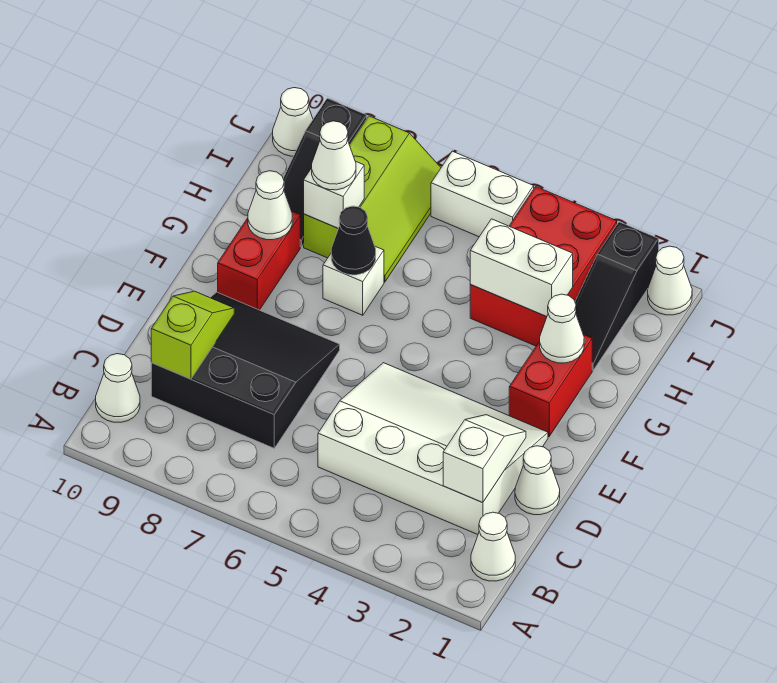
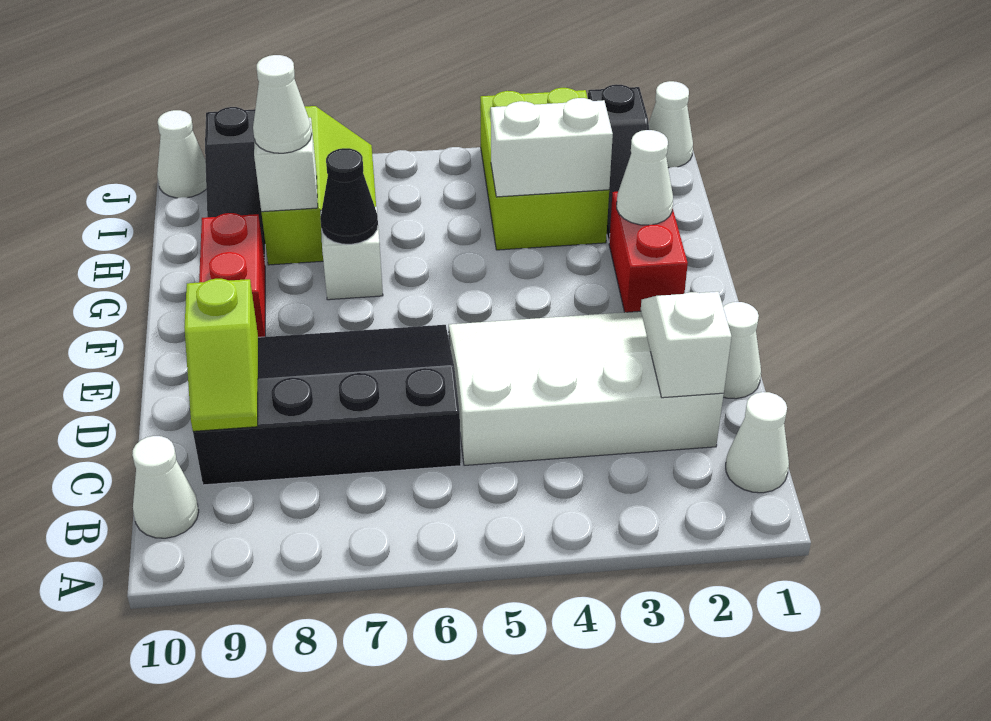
black 3x3 slope [151,292,340,448] -> black 3x4 slope [193,325,461,485]
lime 1x2 slope [151,291,234,379] -> lime 1x2 slope turned to [184,279,258,431]
white 1x1 cone [248,171,292,240] -> none
red 2x3 brick [470,187,617,346] -> lime 2x3 brick [480,88,609,250]
white 1x2 brick [431,151,534,237] -> none

